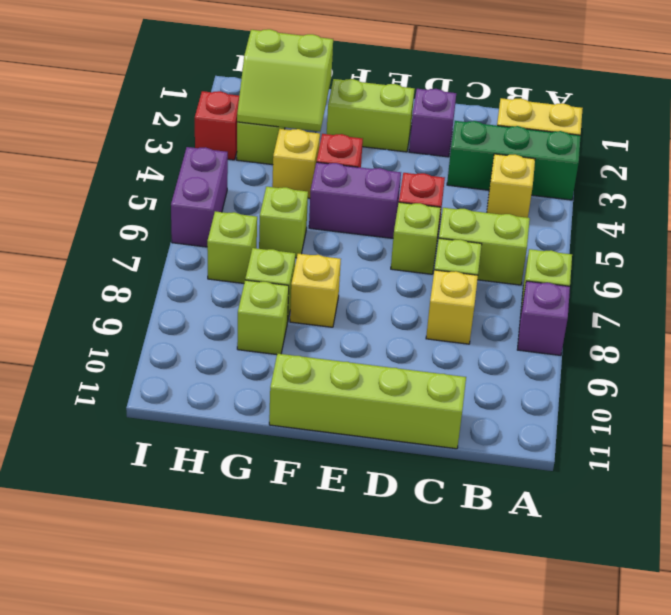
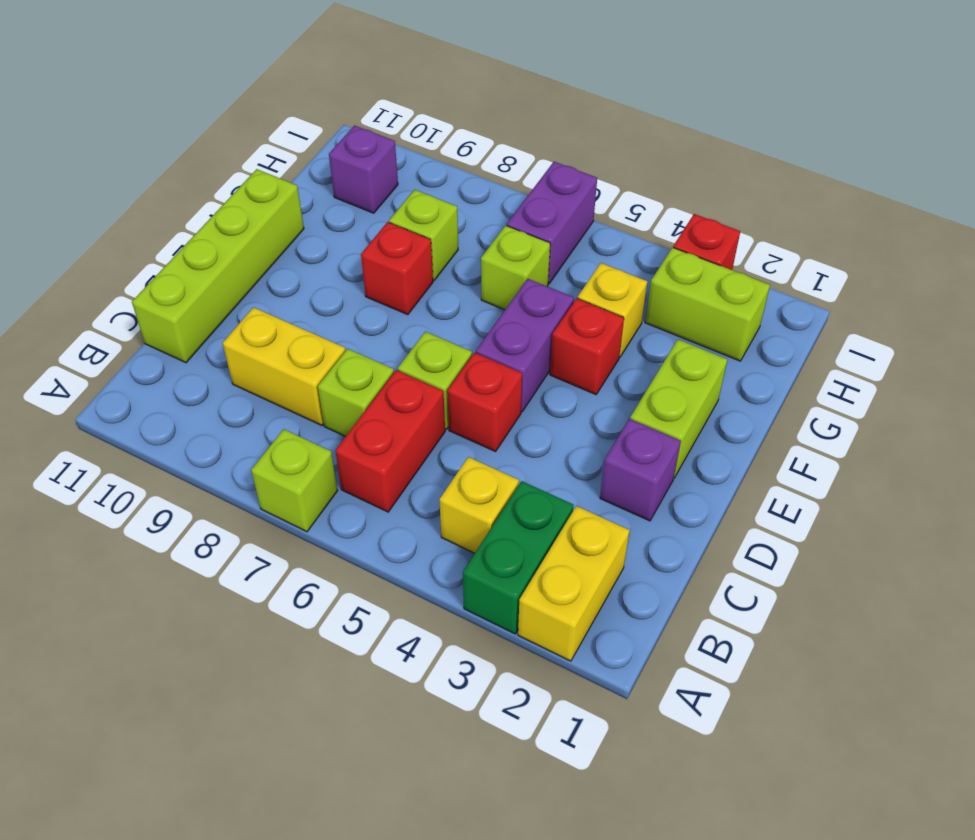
green 1x3 brick [447,121,581,200] -> green 1x2 brick [463,481,574,634]
purple 1x1 brick [517,281,570,355] -> purple 1x1 brick moved to [329,126,398,213]
lime 1x2 brick [439,208,530,285] -> red 1x2 brick [335,370,445,512]
yellow 1x1 brick [426,270,478,344] -> yellow 1x2 brick [223,307,345,425]
yellow 1x1 brick [290,254,341,327] -> red 1x1 brick [361,222,433,315]
lime 2x2 slope [237,29,333,132] -> none
lime 1x1 brick [237,280,289,355] -> none
lime 1x1 brick [207,211,257,283] -> none
purple 1x2 brick [171,147,228,247] -> purple 1x2 brick turned to [507,162,597,284]

